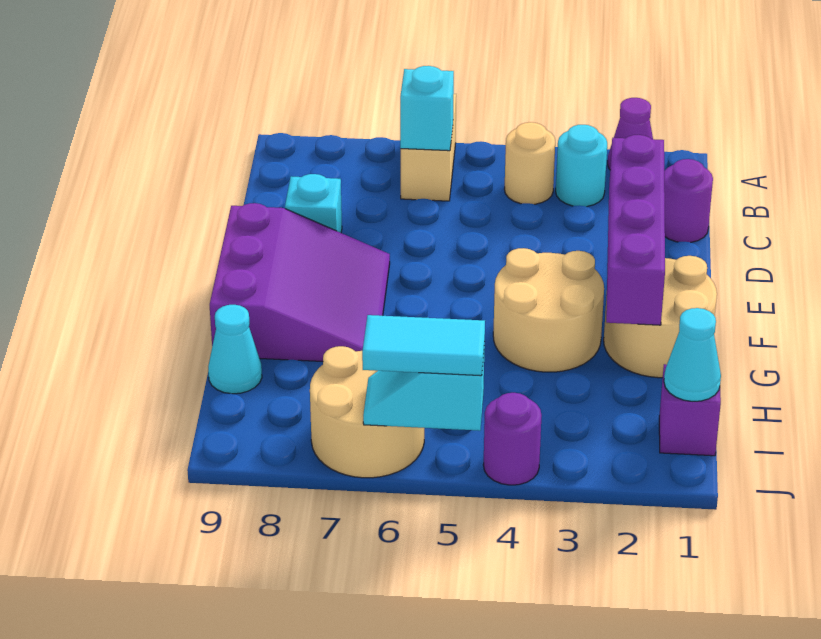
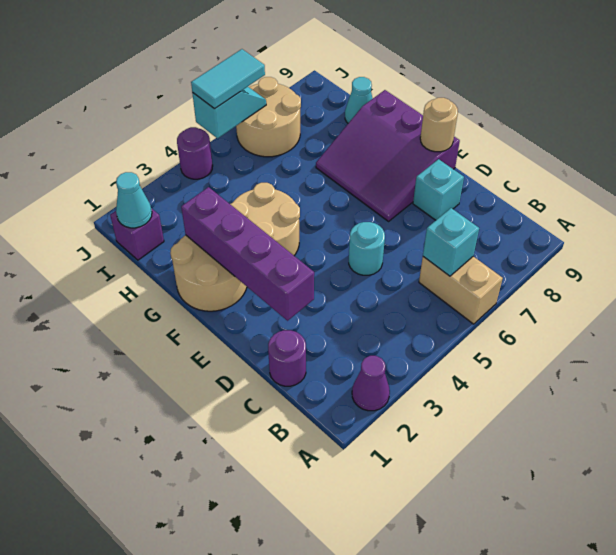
cyan 1x1 round brick [556,125,607,207] -> cyan 1x1 round brick moved to [349,222,385,275]
tan 1x1 round brick [505,122,555,204] -> tan 1x1 round brick moved to [420,98,458,152]

